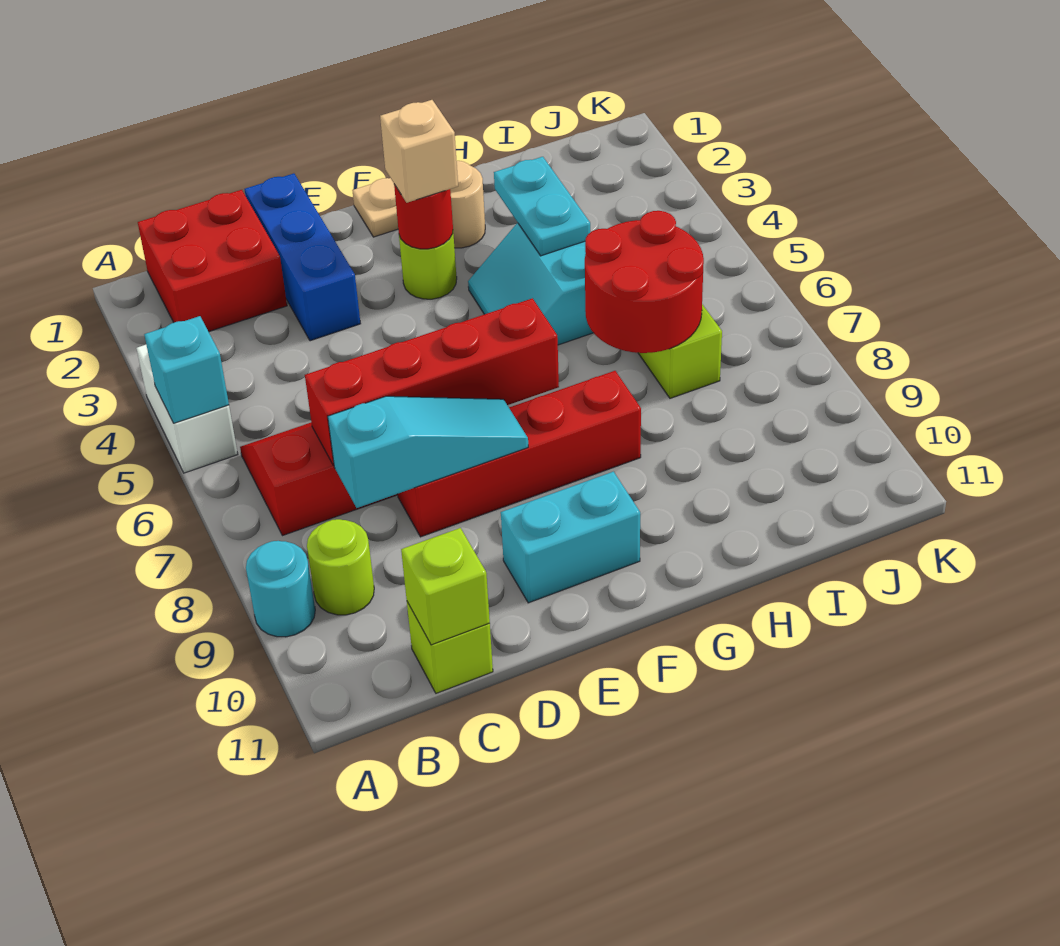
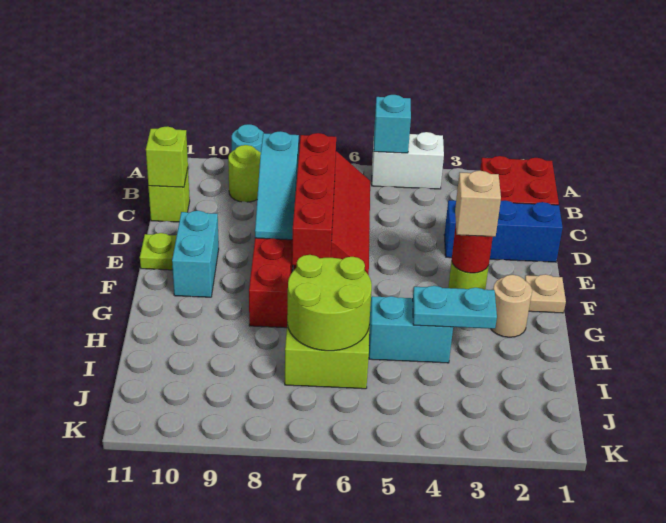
none -> lime 1x1 plate [140,233,177,270]
red 2x2 round brick [585,211,704,353] -> lime 2x2 round brick [287,255,372,351]

